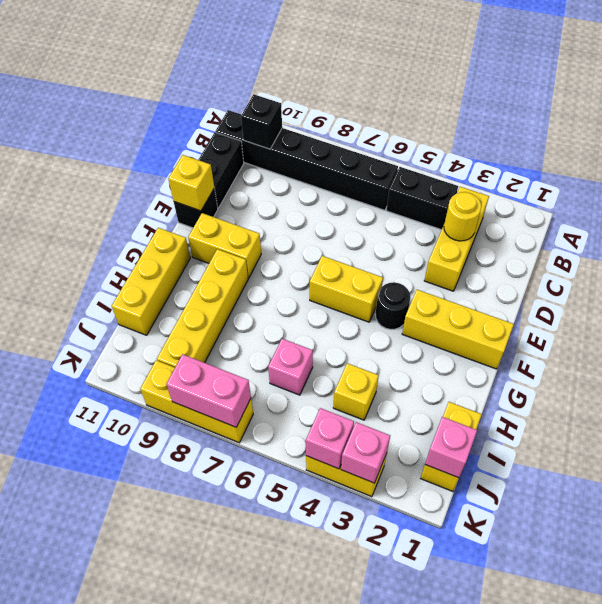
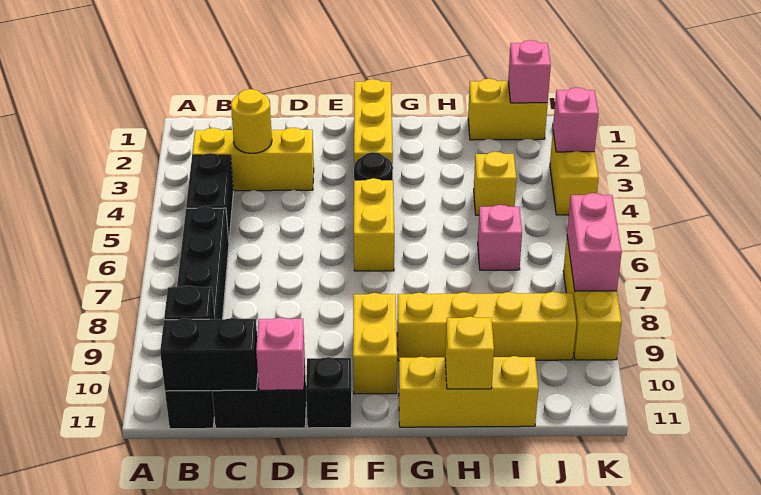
none -> black 1x2 brick [160,318,258,391]
yellow 1x1 brick [168,155,214,211] -> yellow 1x1 brick moved to [445,317,494,389]
pink 1x1 brick [306,408,354,469] -> pink 1x1 brick moved to [256,318,305,390]

